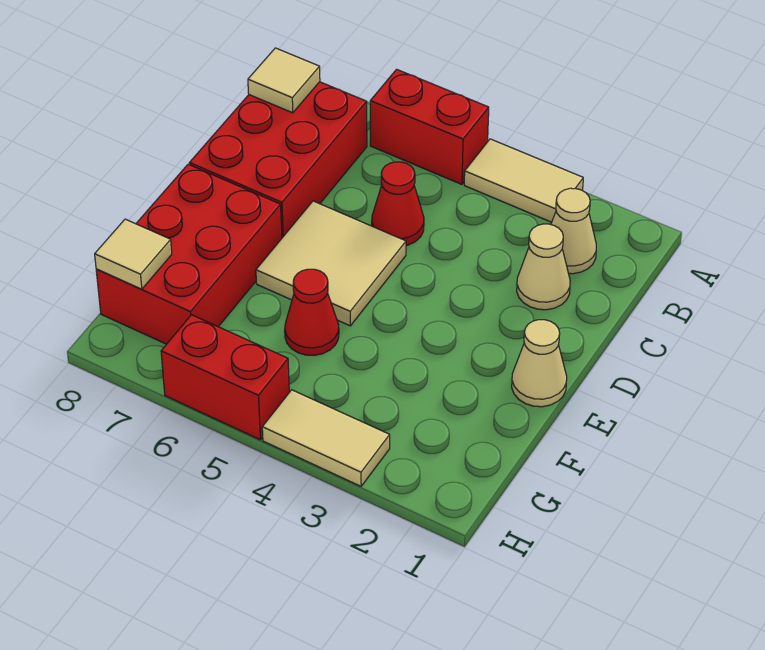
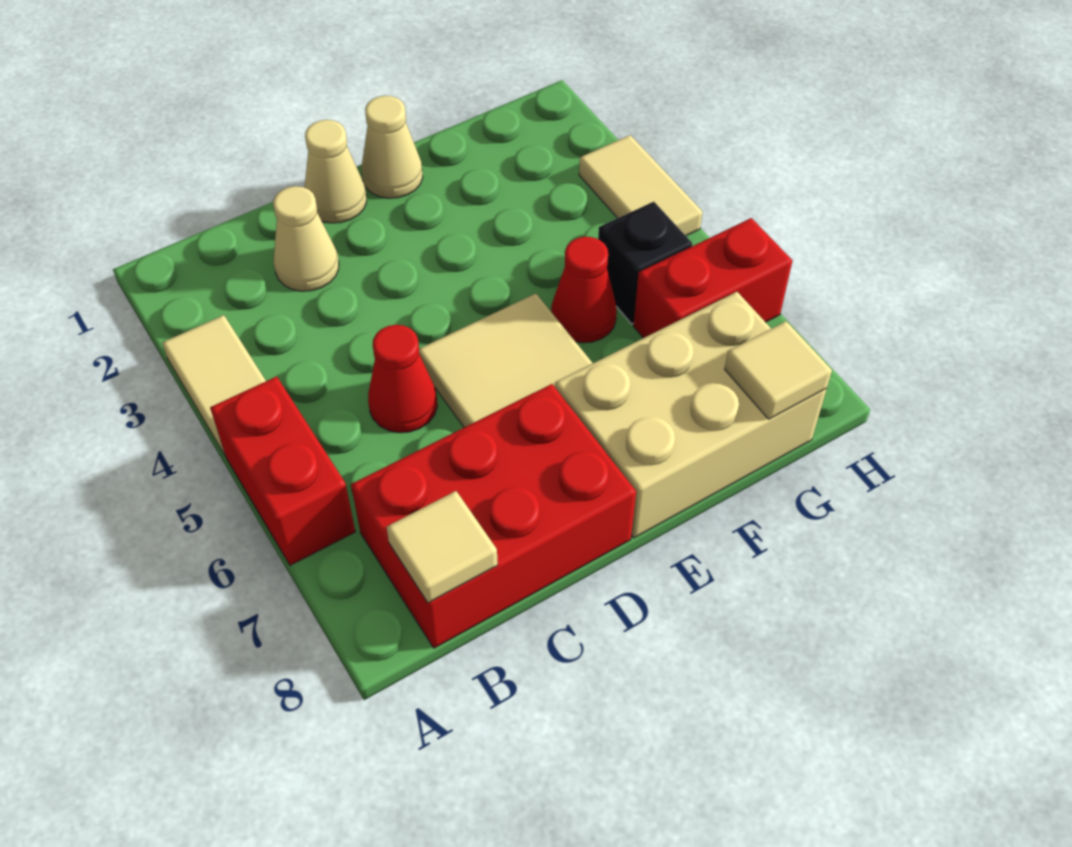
tan 1x1 cone [551,188,596,274] -> tan 1x1 cone moved to [305,120,367,223]
red 2x3 brick [96,164,282,344] -> tan 2x3 brick [555,292,827,538]
none -> black 1x1 brick [598,202,692,324]
red 1x2 brick [161,315,289,440] -> red 1x2 brick turned to [633,218,792,338]

